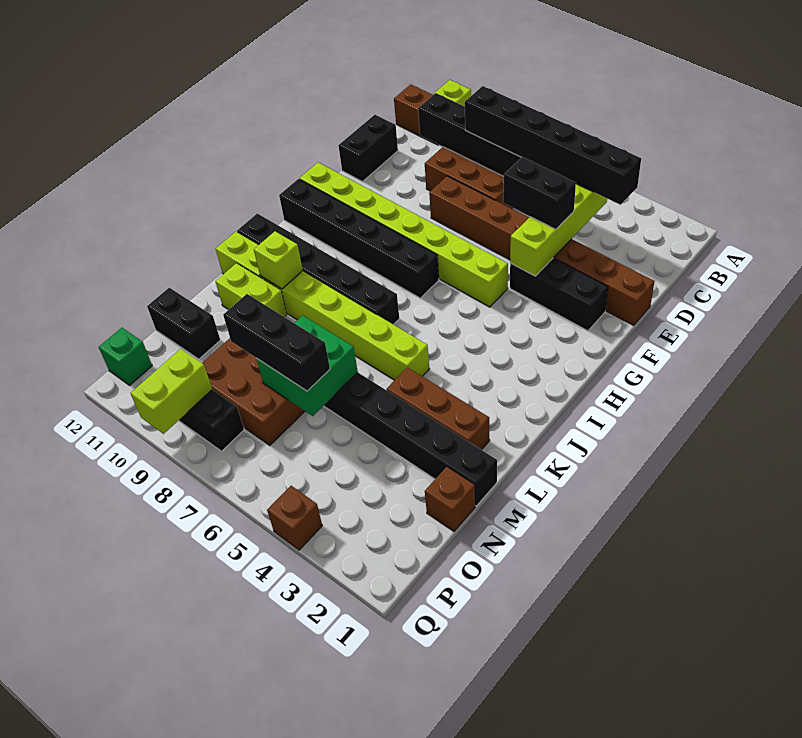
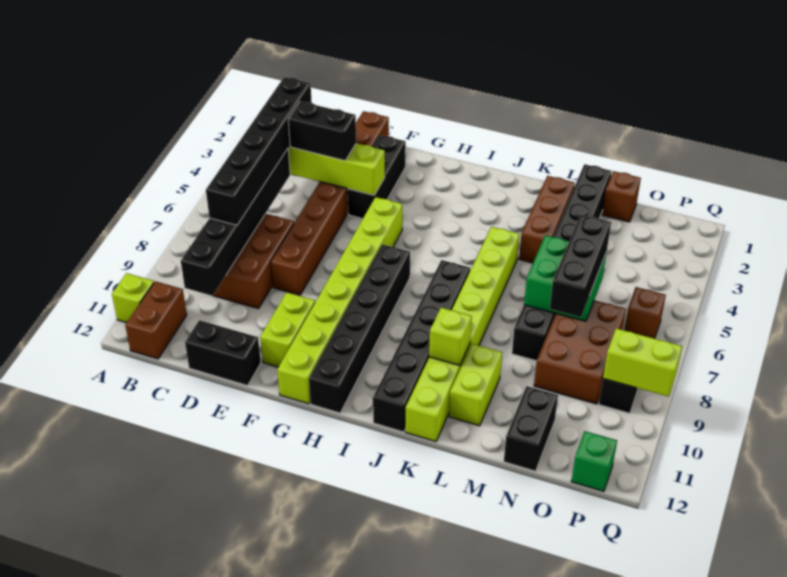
black 1x2 brick [503,157,576,229] -> black 1x2 brick turned to [288,101,356,161]
none -> lime 1x2 brick [260,292,315,367]
brown 1x1 brick [267,486,322,550] -> brown 1x1 brick moved to [624,287,666,339]

